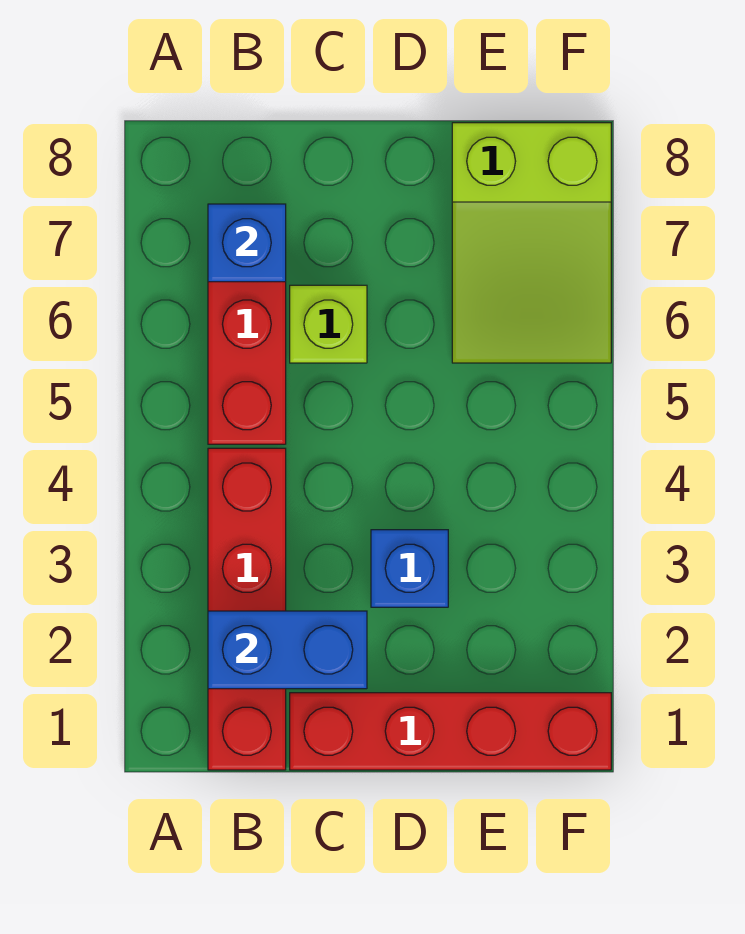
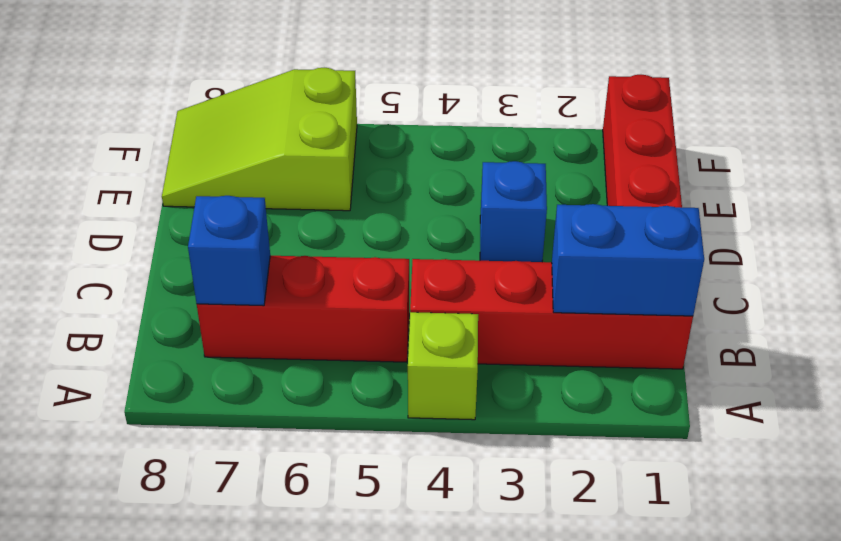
blue 1x2 brick [208,611,367,689] -> blue 1x2 brick turned to [552,204,704,316]
lime 1x1 brick [290,285,367,363] -> lime 1x1 brick moved to [408,312,478,420]
lime 2x3 slope [452,123,611,363] -> lime 2x3 slope turned to [162,68,357,211]

